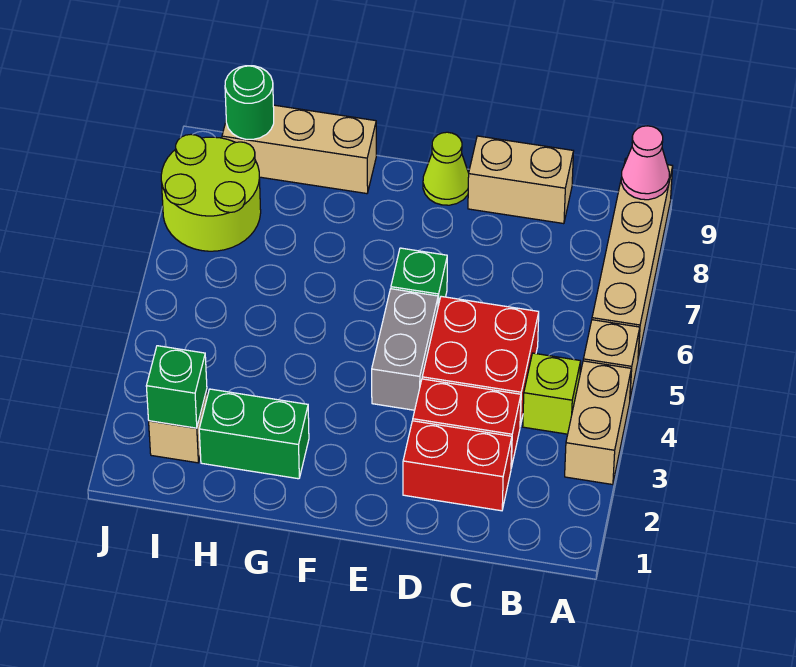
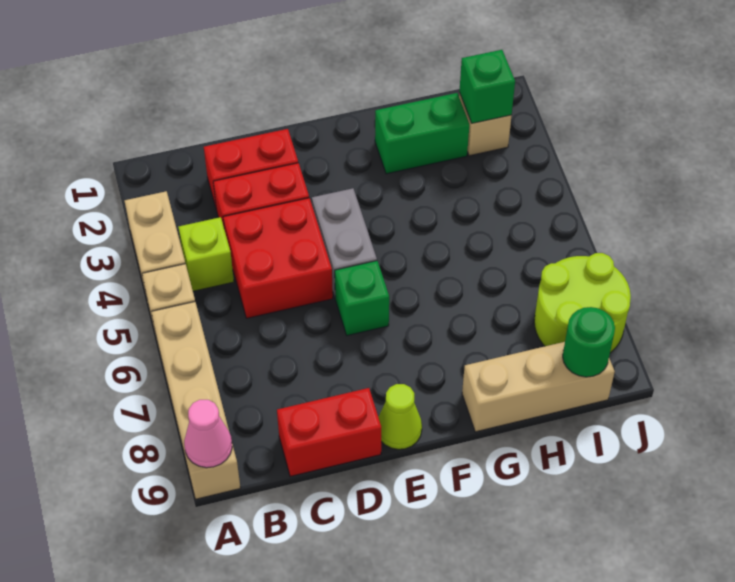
tan 1x2 brick [468,136,573,224] -> red 1x2 brick [277,388,381,476]

